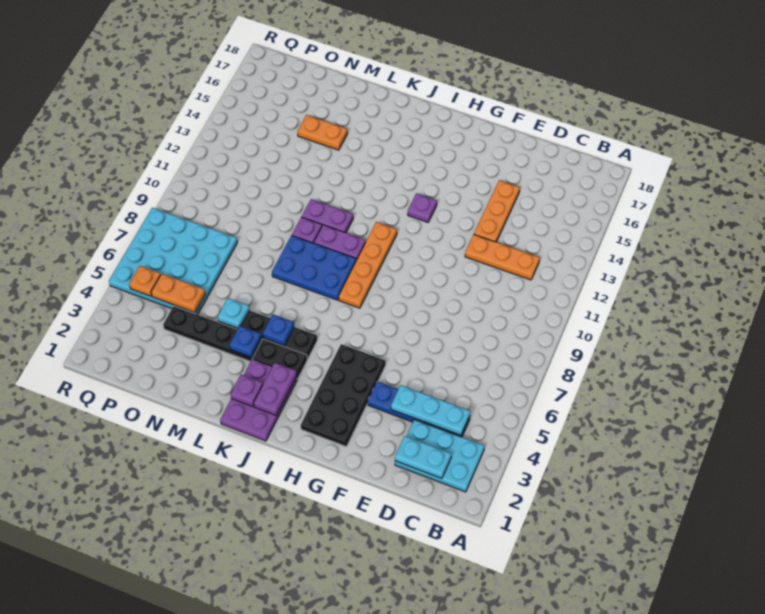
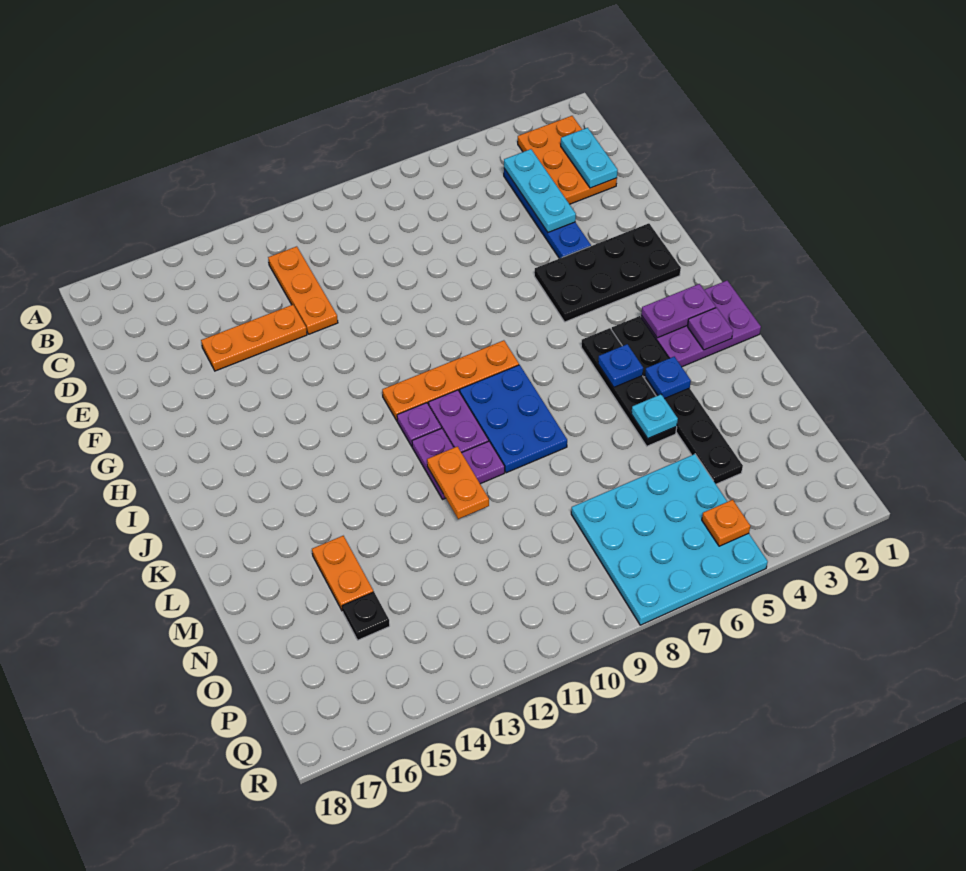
cyan 2x3 plate [395,419,484,492] -> orange 2x3 plate [518,116,617,204]
purple 1x1 plate [408,193,437,222] -> purple 1x1 plate moved to [397,403,442,446]
orange 1x2 plate [151,274,205,313] -> orange 1x2 plate moved to [427,446,489,519]
none -> black 1x1 plate [342,592,390,640]

